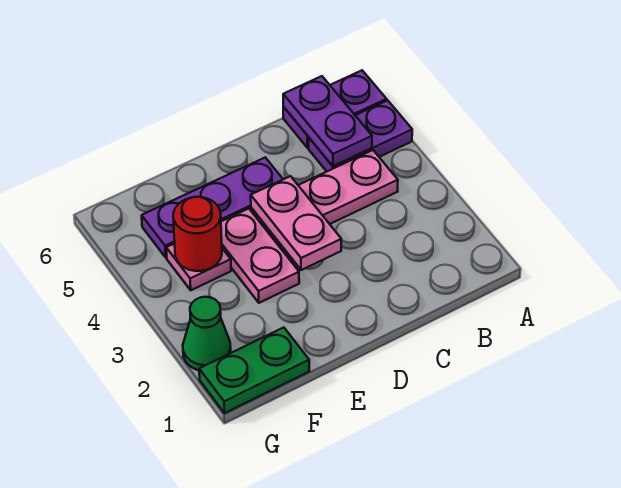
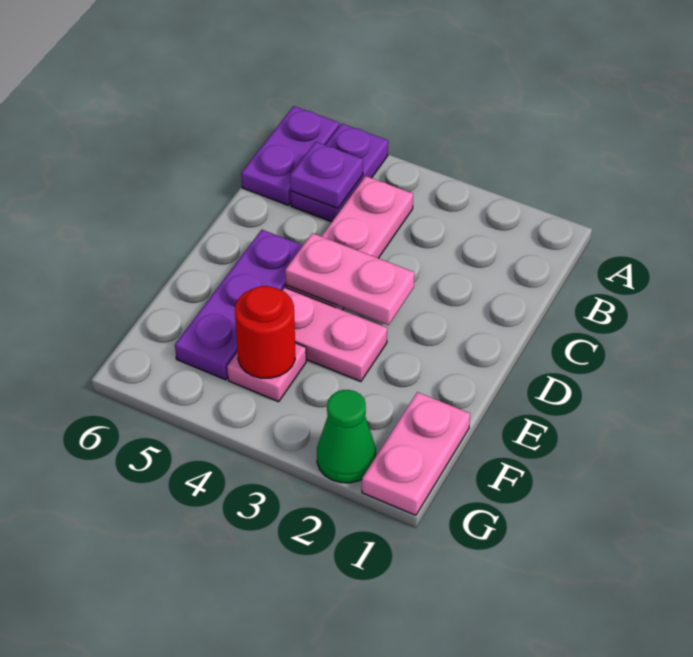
purple 1x2 plate [283,76,372,166] -> purple 1x1 plate [290,142,363,208]
green 1x2 plate [199,327,309,413] -> pink 1x2 plate [362,392,470,515]

